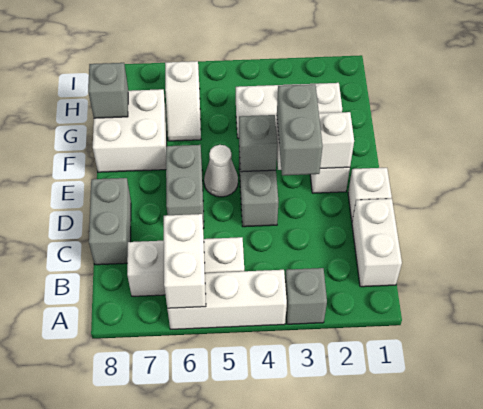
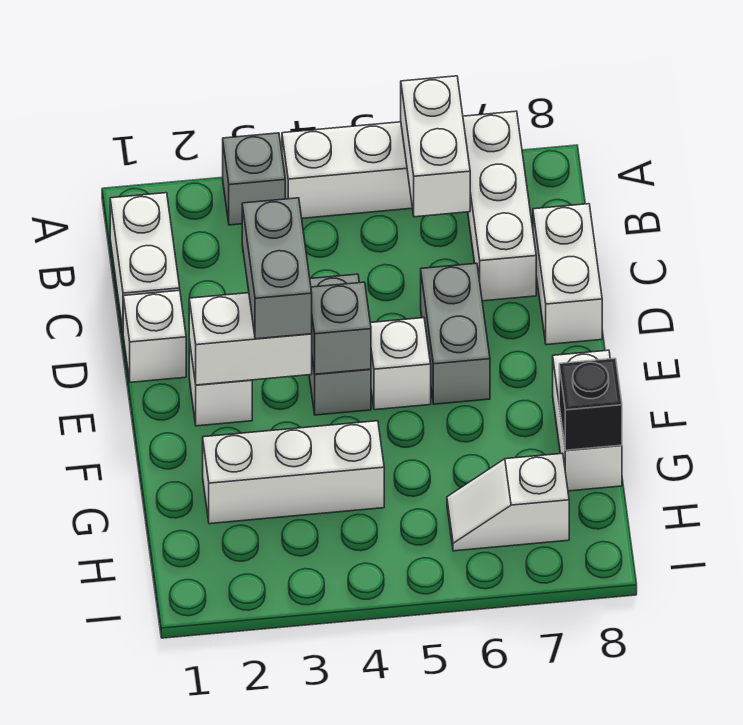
white 1x3 brick [127,237,244,296] -> white 1x3 brick turned to [463,111,536,301]
grey 1x2 brick [89,178,131,265] -> white 1x2 brick [533,204,602,345]
white 1x1 cone [204,145,238,197] -> white 1x1 brick [370,318,431,410]
white 2x2 brick [93,89,167,172] -> white 1x2 brick [553,350,622,491]
white 1x2 slope [165,61,201,141] -> white 1x2 slope turned to [447,453,569,551]
grey 1x1 brick [88,63,128,118] -> black 1x1 brick [559,358,622,450]

